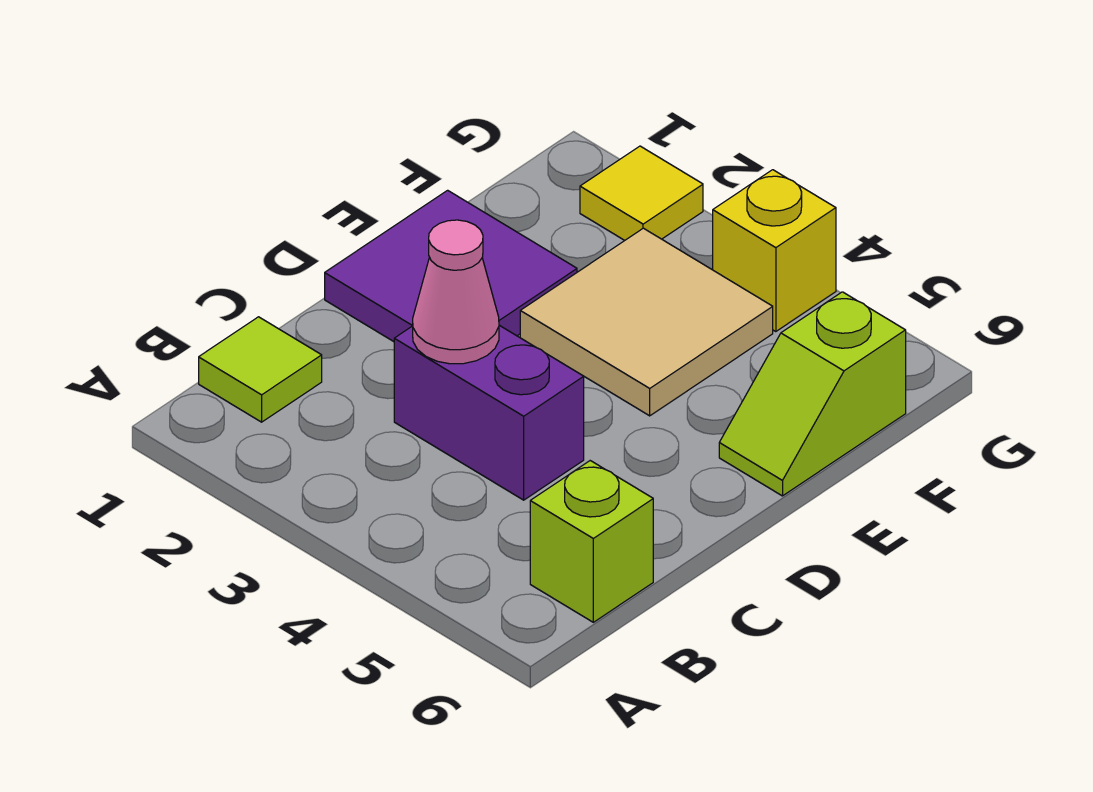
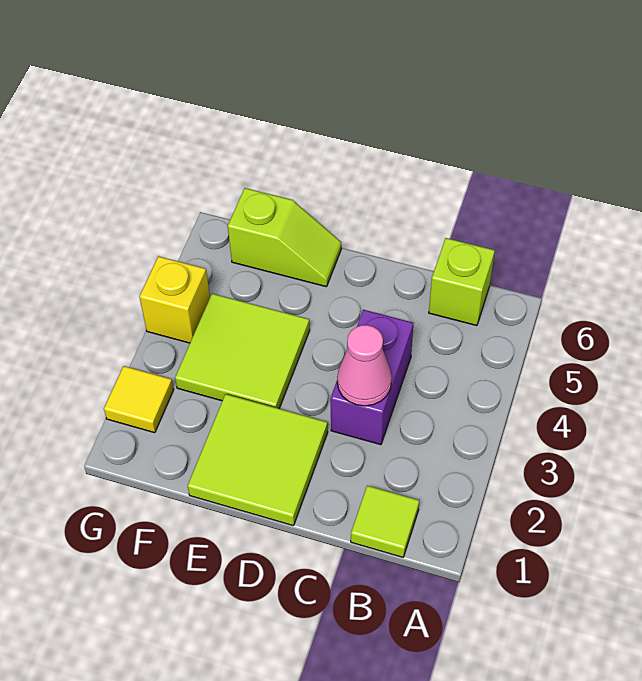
purple 2x2 tile [325,190,577,342] -> lime 2x2 tile [188,394,328,526]
tan 2x2 tile [520,228,773,416] -> lime 2x2 tile [175,294,310,409]

